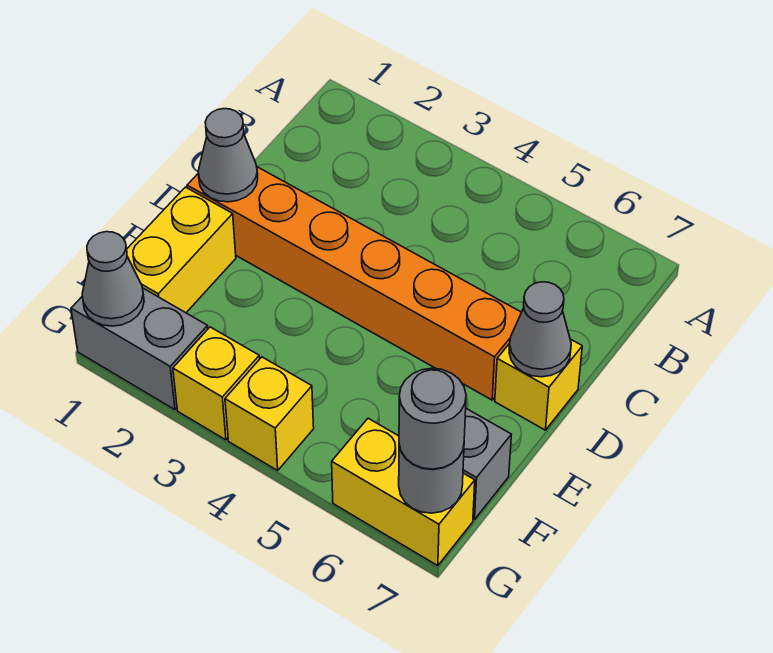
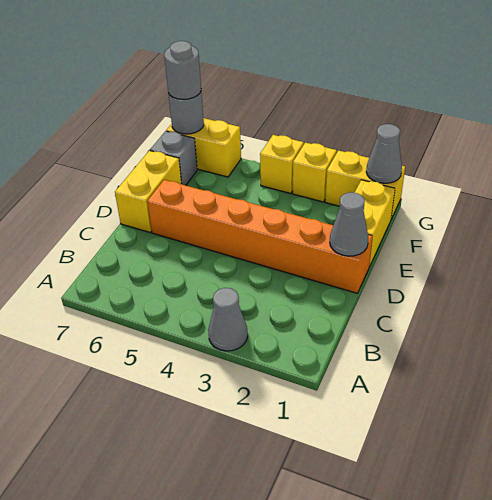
yellow 1x1 brick [495,339,582,430] -> yellow 1x2 brick [115,151,182,232]
grey 1x1 cone [509,282,571,377] -> grey 1x1 cone moved to [208,288,248,351]
grey 1x2 brick [71,288,208,410] -> yellow 1x2 brick [325,151,405,219]

